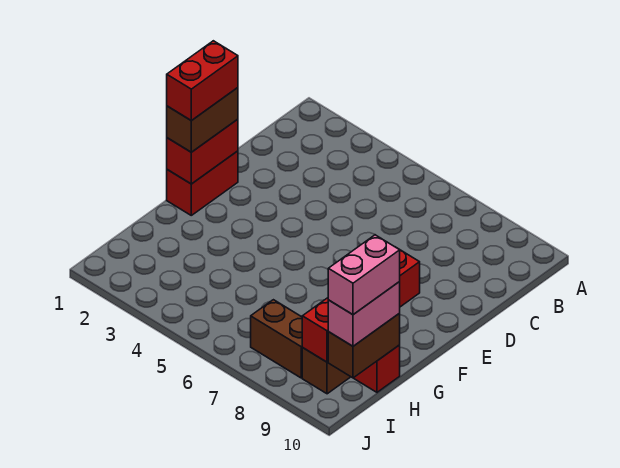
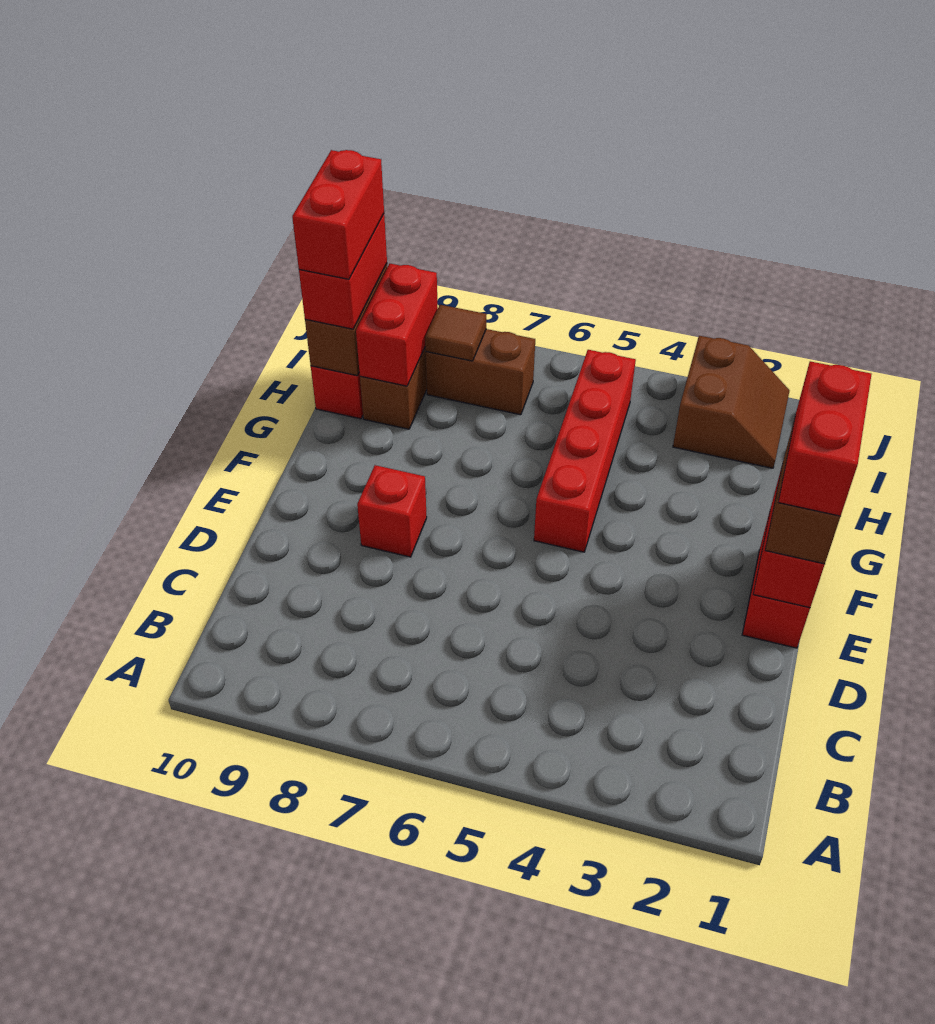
none -> red 1x4 brick [534,350,636,552]
pink 1x2 brick [328,282,400,346] -> red 1x2 brick [299,214,387,329]
pink 1x2 brick [328,235,400,315] -> red 1x2 brick [292,150,384,279]
none -> brown 2x2 slope [673,336,790,468]
none -> brown 1x1 tile [425,305,486,361]

